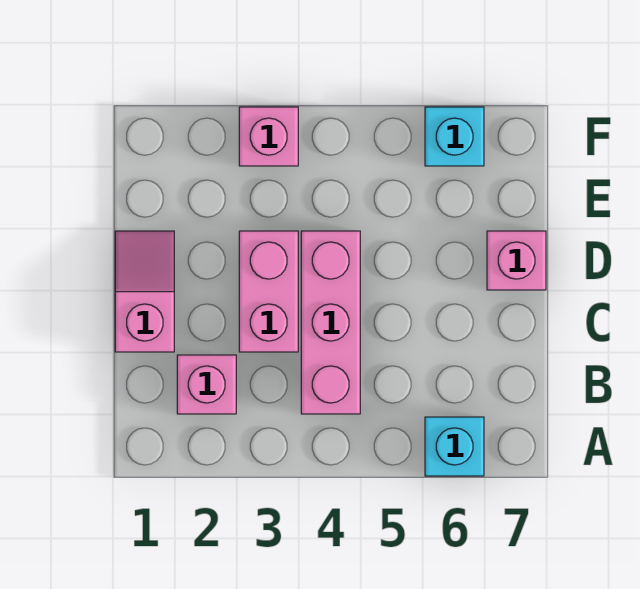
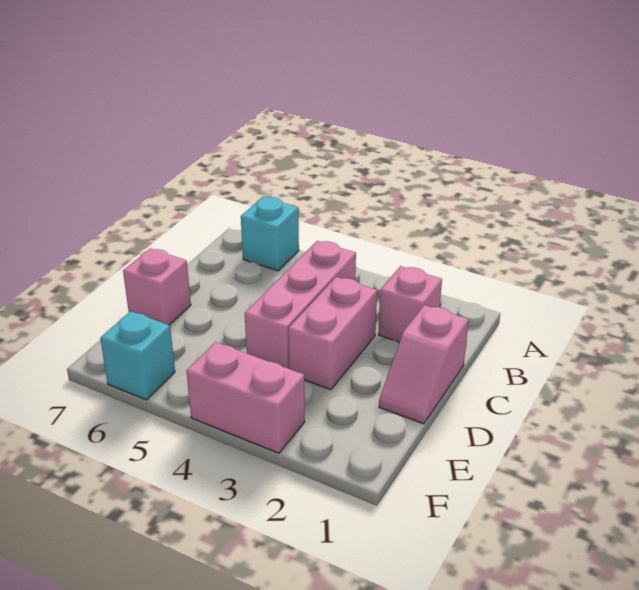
pink 1x1 brick [239,107,298,166] -> pink 1x2 brick [186,342,305,453]

